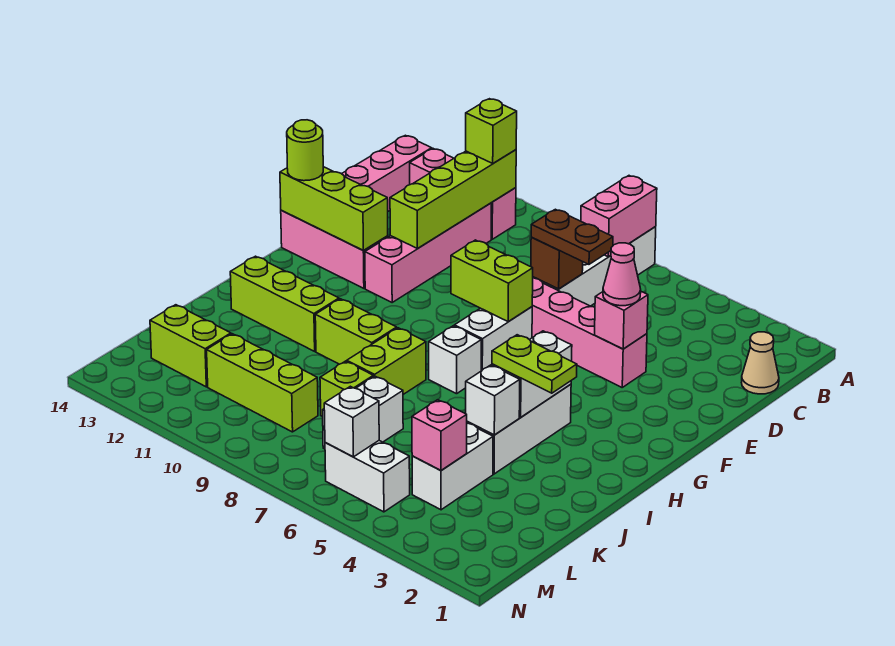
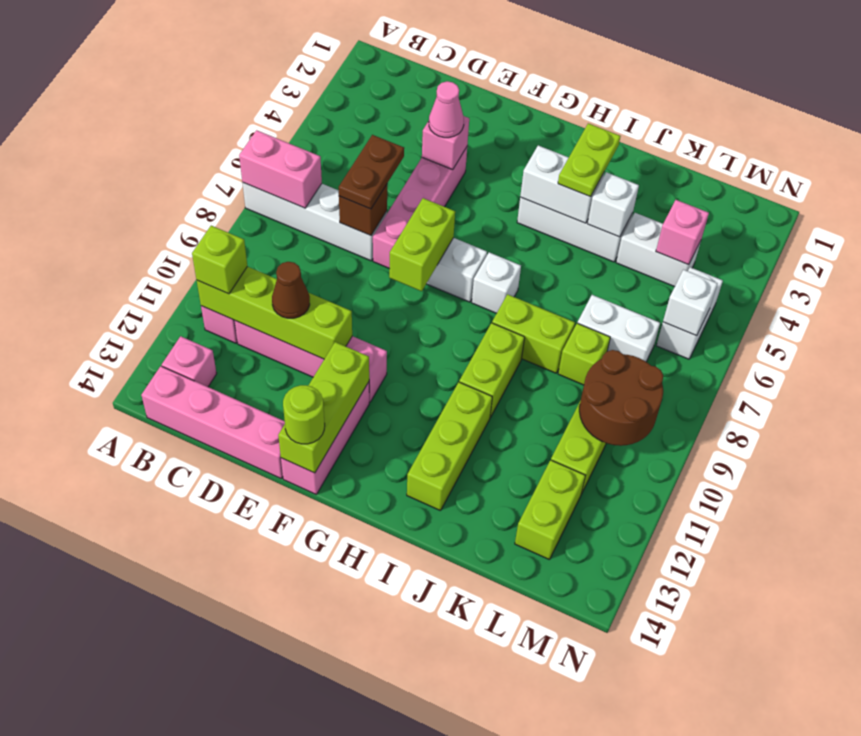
tan 1x1 cone [742,332,779,394] -> none
none -> brown 1x1 cone [272,262,310,318]
none -> brown 2x2 round brick [579,350,663,446]

